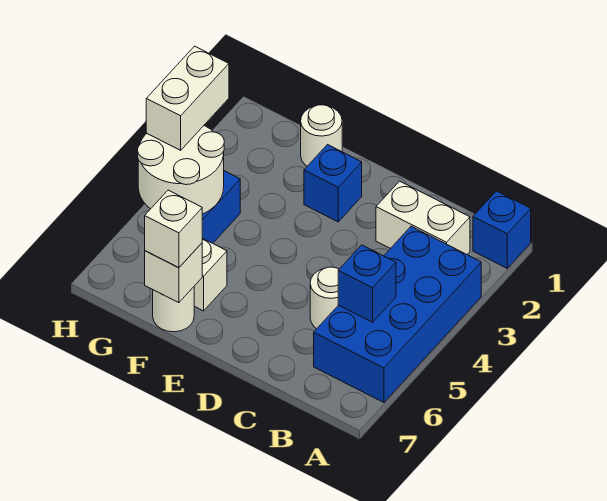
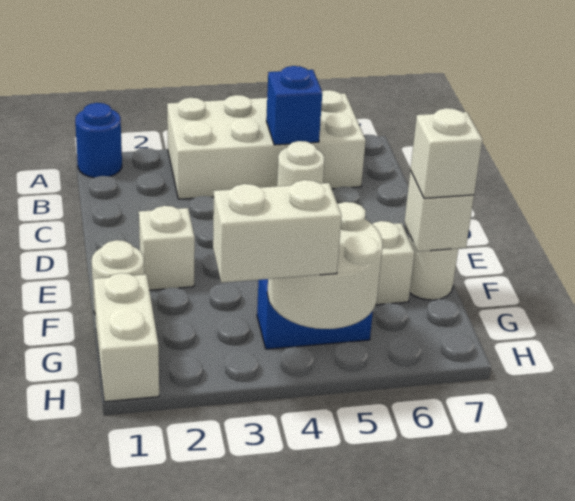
blue 1x1 brick [473,191,531,268] -> blue 1x1 round brick [75,103,122,178]
blue 2x4 brick [314,226,481,402] -> white 2x4 brick [167,90,366,199]
white 1x2 brick [376,181,470,254] -> white 1x2 brick moved to [94,273,159,402]
blue 1x1 brick [304,145,362,222] -> white 1x1 brick [139,206,195,290]

